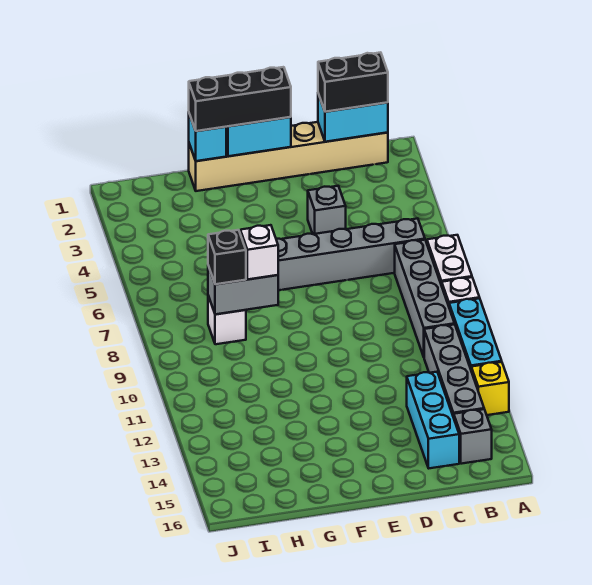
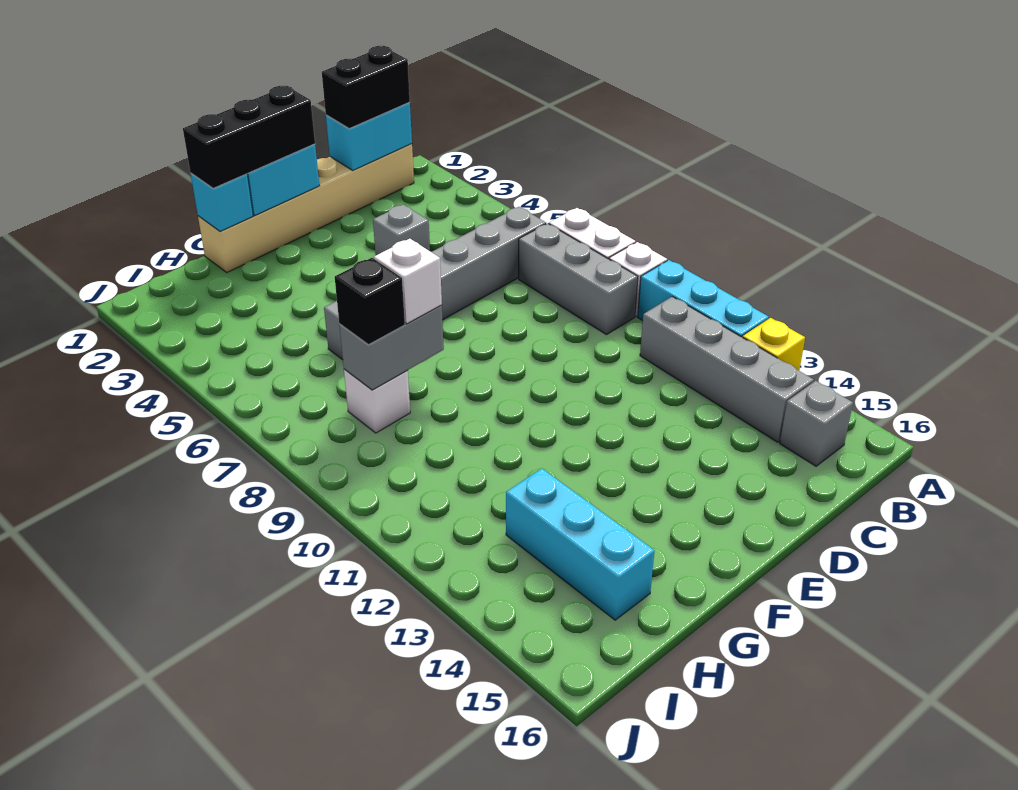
grey 1x4 brick [395,240,455,357] -> grey 1x3 brick [519,223,638,335]
cyan 1x3 brick [407,372,459,468] -> cyan 1x3 brick moved to [506,468,654,620]

